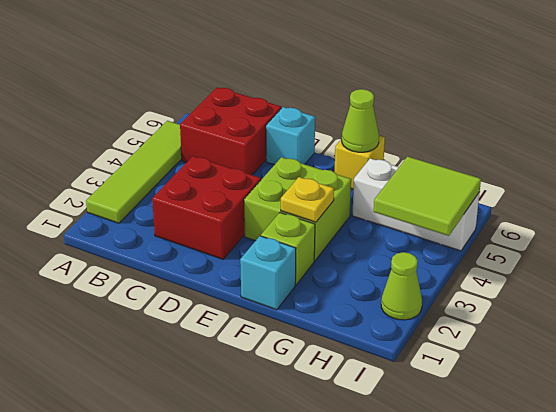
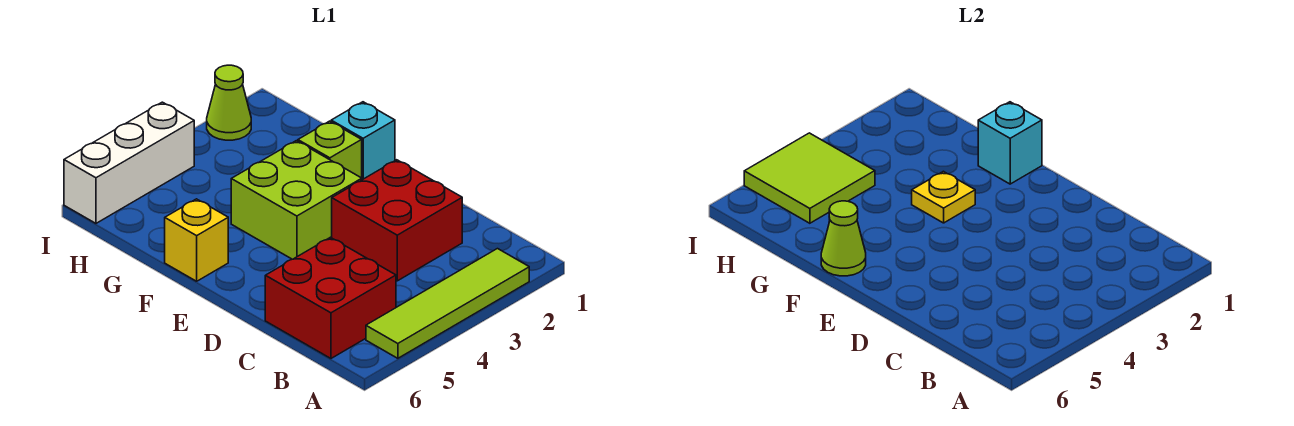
cyan 1x1 brick [266,107,315,165] -> cyan 1x1 brick moved to [978,102,1042,184]
white 1x3 brick [352,158,480,251] -> white 1x3 brick turned to [64,102,194,223]

